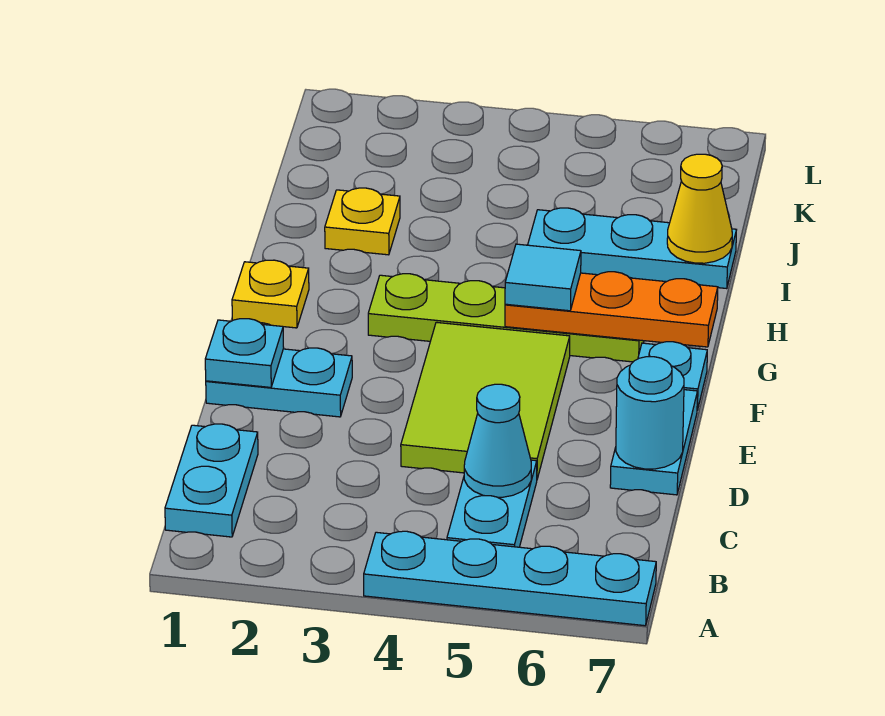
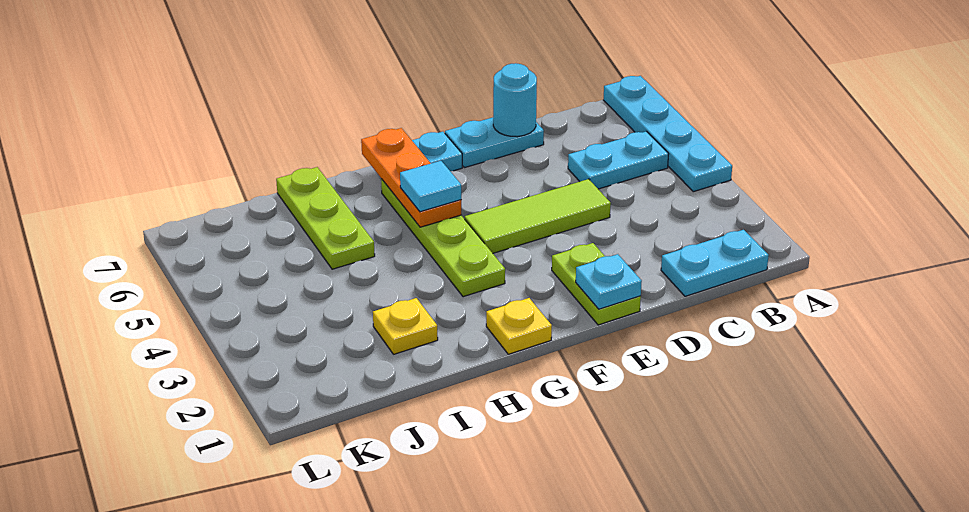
cyan 1x1 cone [464,384,531,497] -> none
lime 2x3 tile [401,322,570,479] -> lime 1x3 tile [465,179,611,253]
cyan 1x2 plate [206,348,352,417] -> lime 1x2 plate [552,243,641,325]
cyan 1x3 plate [528,208,736,289] -> lime 1x3 plate [276,167,375,269]
yellow 1x1 cone [667,154,732,263] -> none

